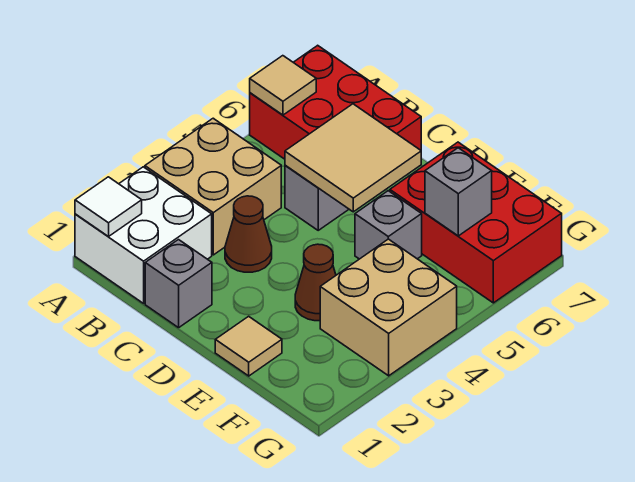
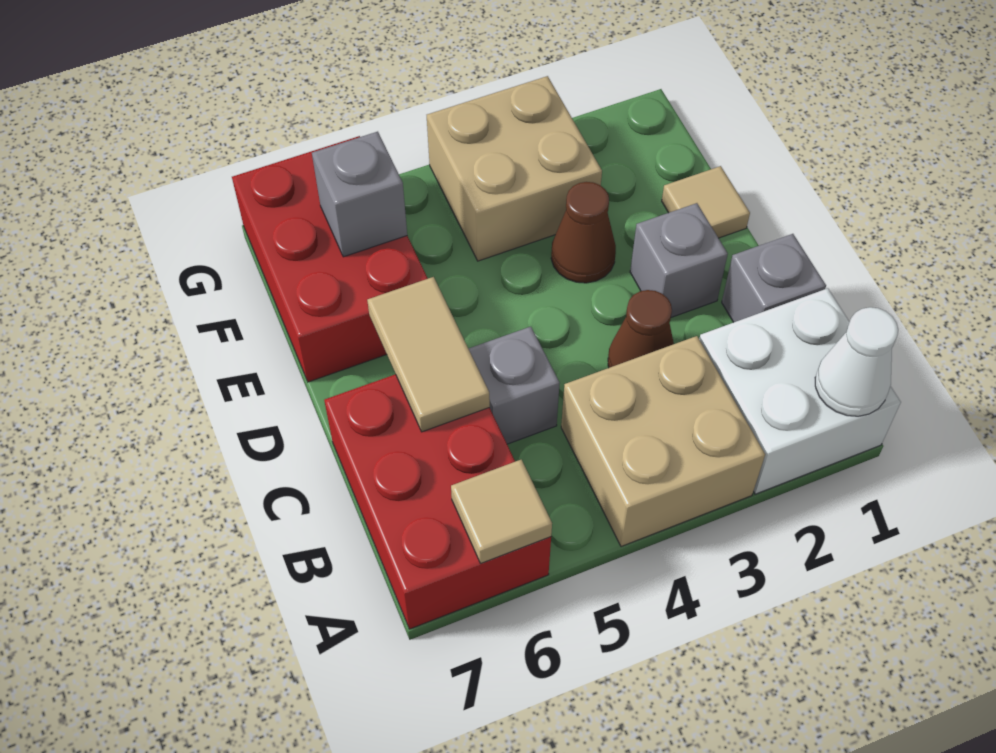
white 1x1 tile [75,177,142,237] -> white 1x1 cone [815,307,898,416]
tan 2x2 tile [285,104,421,212] -> tan 1x2 tile [367,277,490,432]
grey 1x1 brick [355,191,422,259] -> grey 1x1 brick moved to [630,203,728,317]

